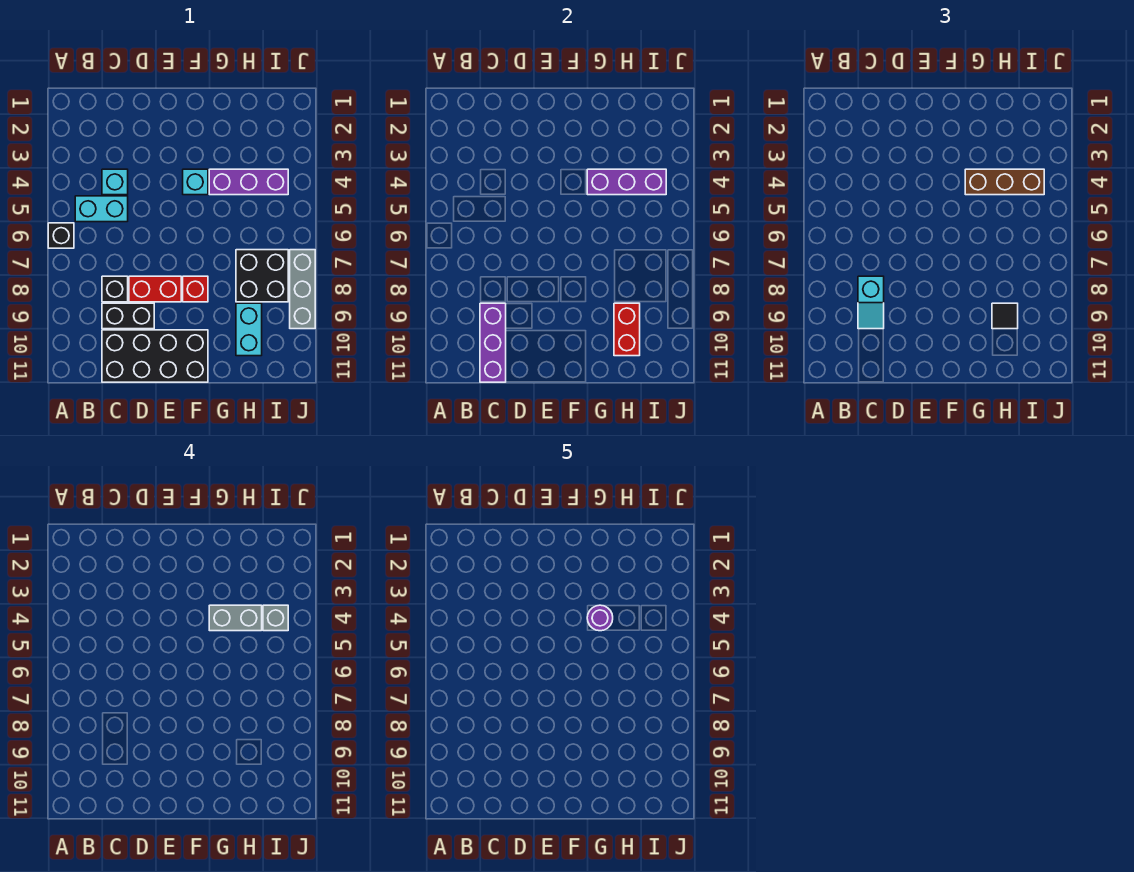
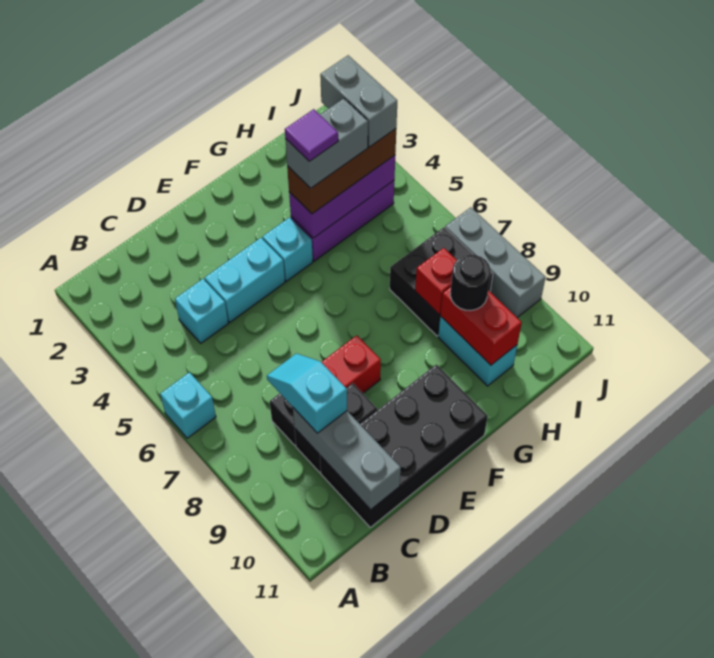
black 1x1 brick [48,223,74,248] -> cyan 1x1 brick [160,372,216,438]
cyan 1x2 brick [75,196,128,222] -> cyan 1x2 brick moved to [205,238,285,322]
cyan 1x2 slope [858,276,884,329] -> cyan 1x2 slope turned to [267,353,347,433]
purple 1x3 brick [480,303,506,382] -> grey 1x3 brick [293,408,401,510]
red 1x1 brick [183,276,208,302] -> red 1x1 brick moved to [415,248,457,314]
purple 1x1 round brick [587,605,613,631] -> purple 1x1 tile [285,109,338,161]
black 1x1 tile [992,303,1018,329] -> black 1x1 round brick [450,254,491,310]
grey 1x1 brick [263,605,288,631] -> grey 1x2 brick [320,55,397,147]

